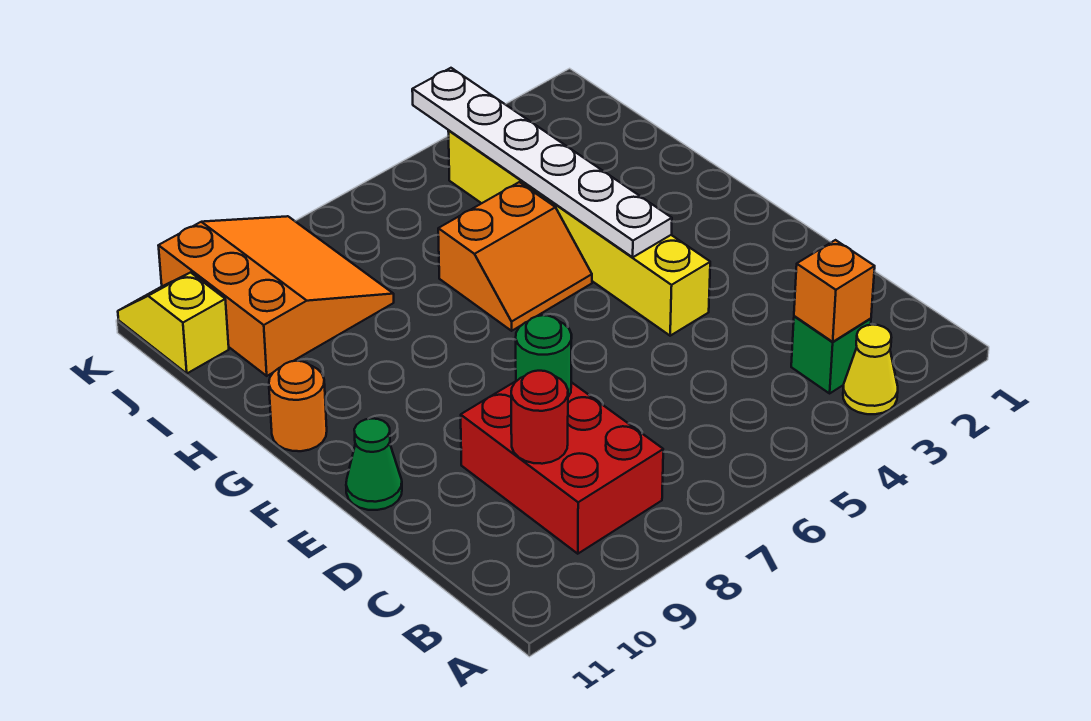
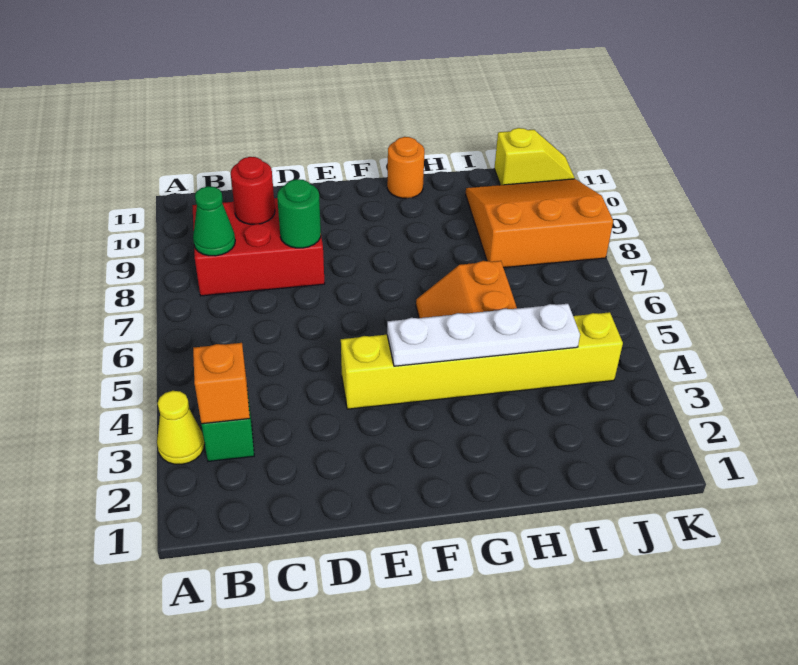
green 1x1 cone [346,419,402,510] -> green 1x1 cone moved to [193,186,235,256]
white 1x6 plate [412,68,672,257] -> white 1x4 plate [387,304,580,366]
orange 3x3 slope [158,216,394,376] -> orange 3x3 slope turned to [466,179,613,268]

